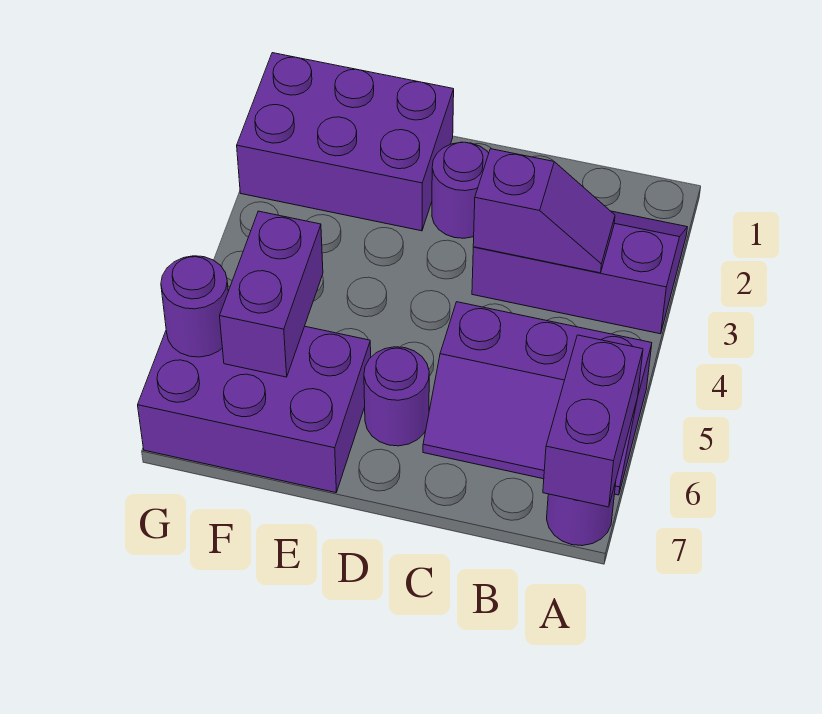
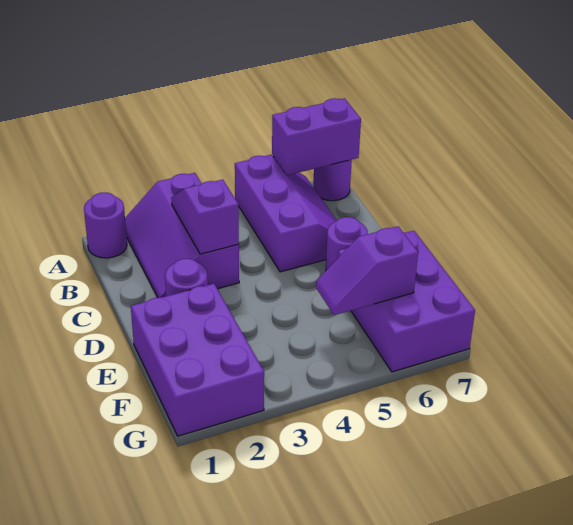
purple 1x2 brick [220,211,323,377] -> purple 1x2 slope [316,226,418,315]
purple 1x1 round brick [161,256,228,357] -> purple 1x1 round brick moved to [84,192,127,258]

